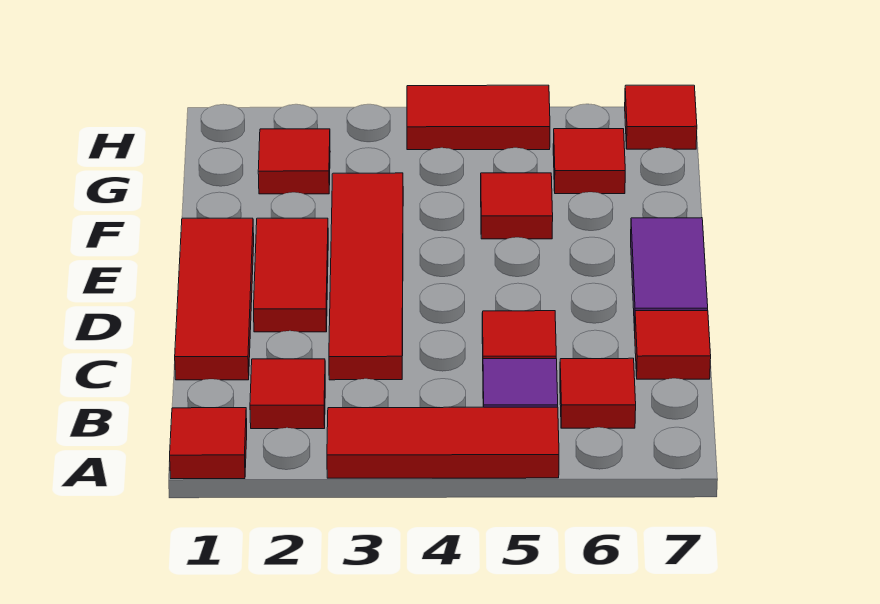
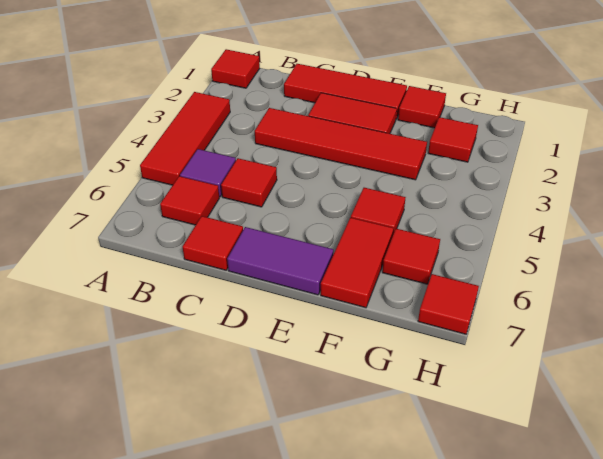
red 1x1 tile [250,359,325,429] -> red 1x1 tile moved to [398,86,446,128]
red 1x2 tile [407,85,550,150] -> red 1x2 tile moved to [321,217,393,308]

